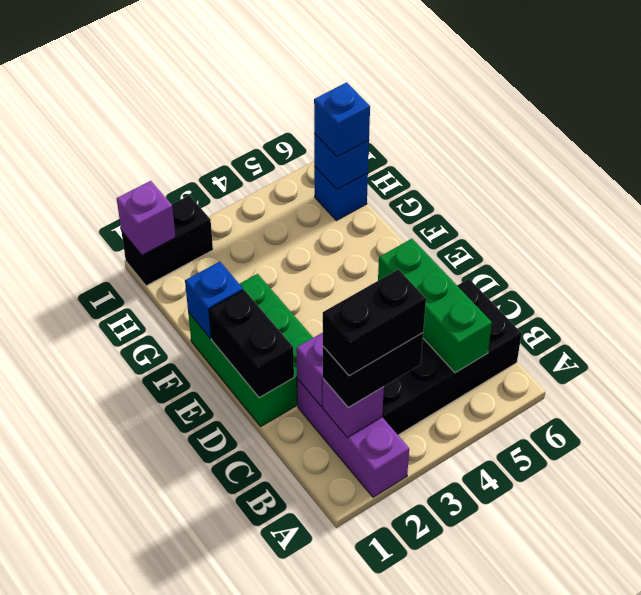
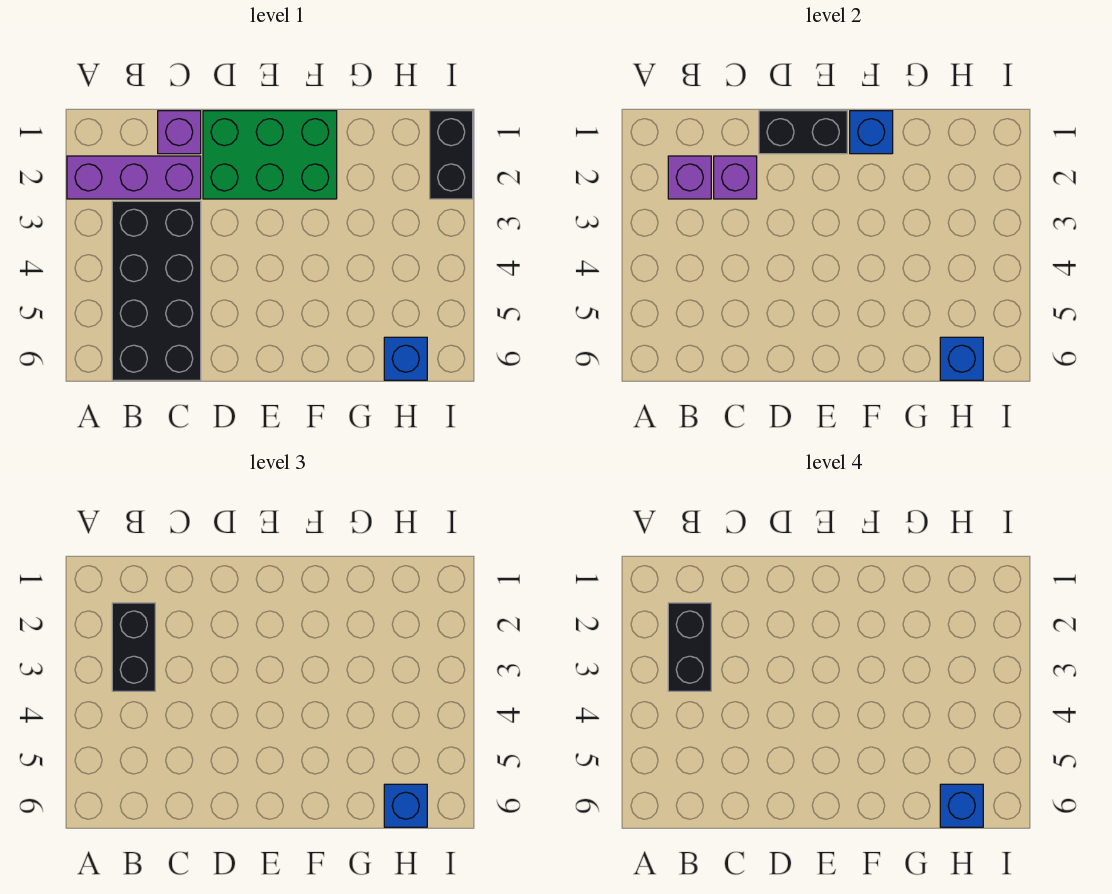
green 1x3 brick [378,239,492,373] -> none
none -> blue 1x1 brick [940,784,983,827]
purple 1x1 brick [117,181,176,255] -> purple 1x1 brick moved to [158,111,201,154]

